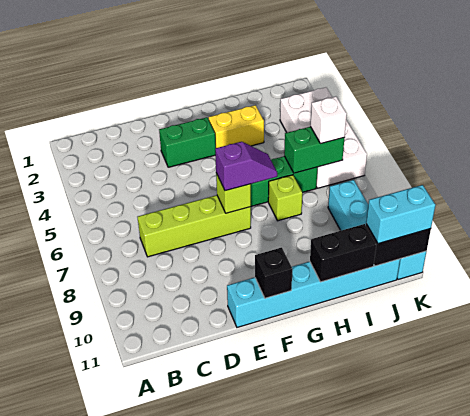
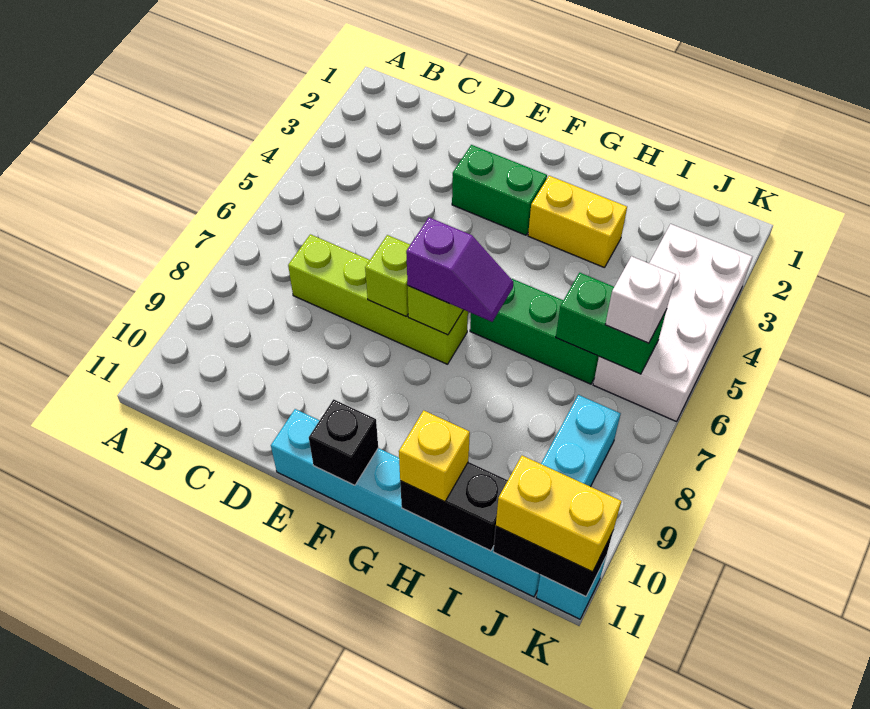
lime 1x1 brick [268,175,303,221] -> lime 1x1 brick moved to [365,235,410,316]
none -> yellow 1x1 brick [399,411,470,502]
cyan 1x2 brick [366,185,435,244] -> yellow 1x2 brick [496,456,621,572]

